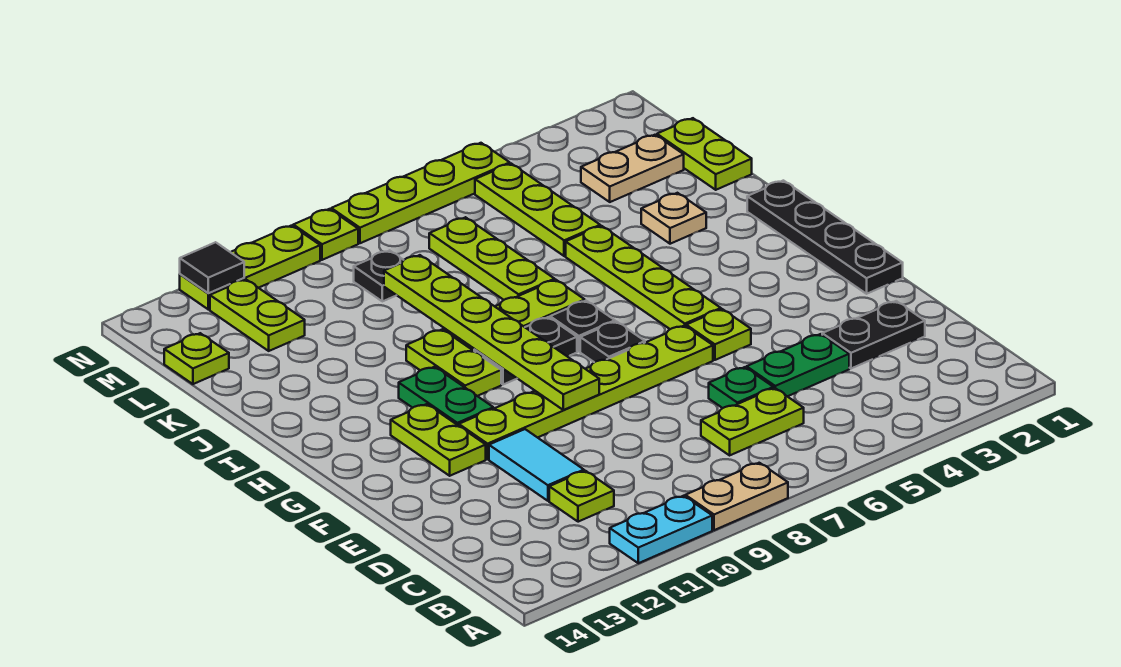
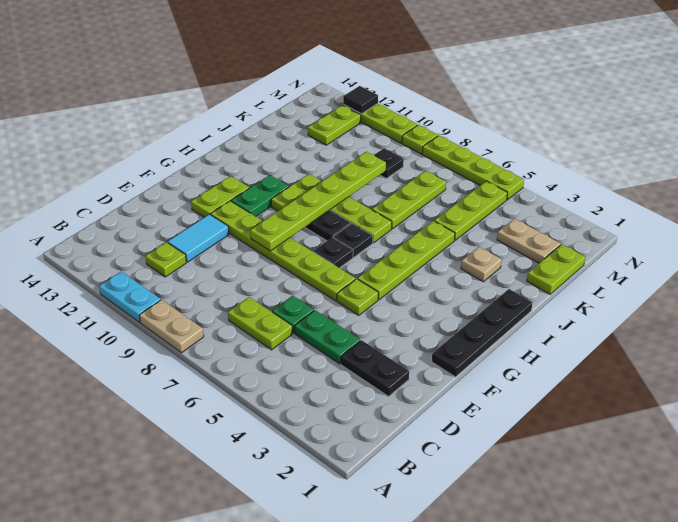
lime 1x1 plate [164,333,229,384] -> none

